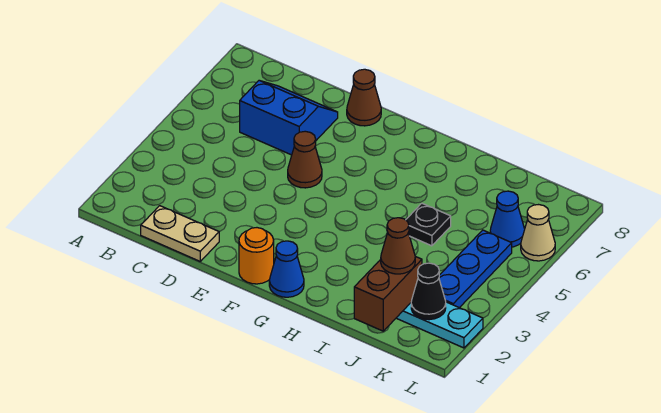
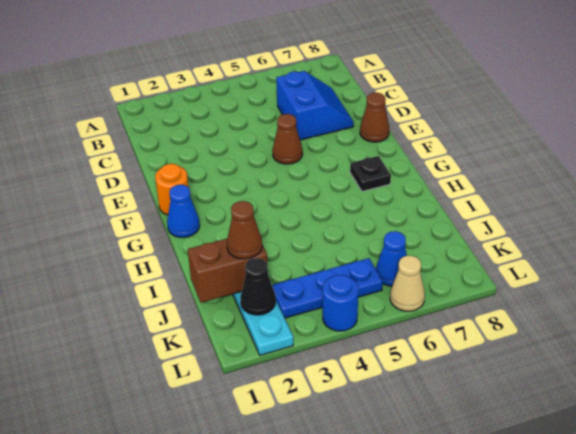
tan 1x2 plate [141,206,219,261] -> none
black 1x1 plate [406,203,451,246] -> black 1x1 plate moved to [350,156,391,191]
none -> blue 1x1 round brick [323,275,358,331]

